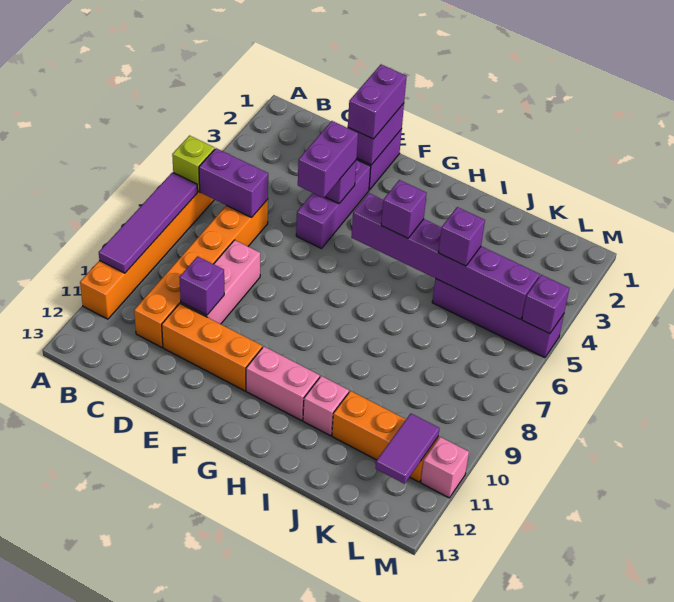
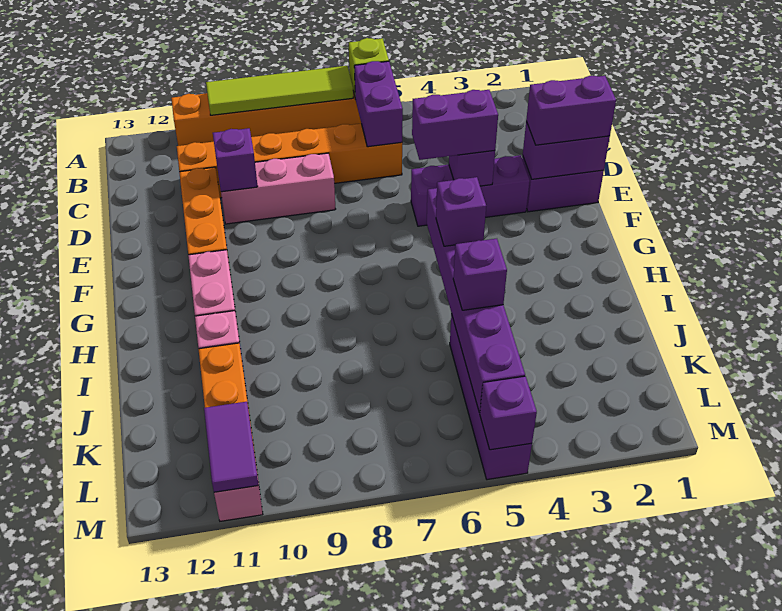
purple 1x4 tile [99,172,198,273] -> lime 1x4 tile [206,66,353,115]
purple 1x2 tile [375,414,440,484] -> purple 1x2 tile turned to [204,402,258,492]

